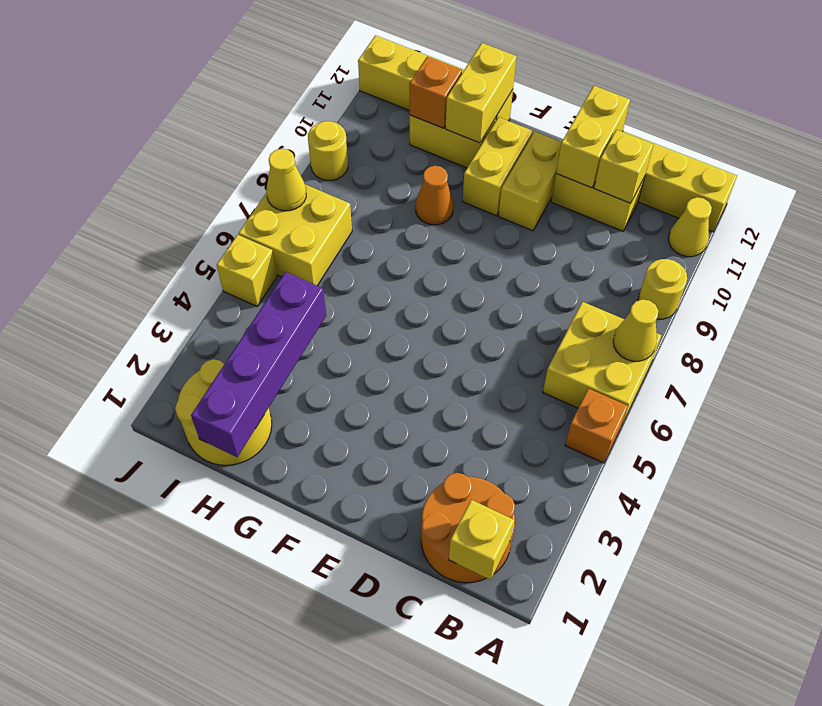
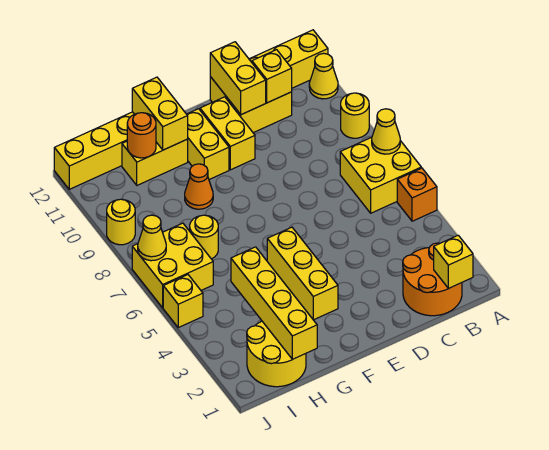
none -> yellow 1x3 brick [267,227,338,320]
purple 1x4 brick [191,272,326,457] -> yellow 1x4 brick [231,247,317,359]
none -> yellow 1x1 round brick [190,215,218,259]
orange 1x1 brick [410,56,462,128] -> orange 1x1 round brick [127,113,156,158]

